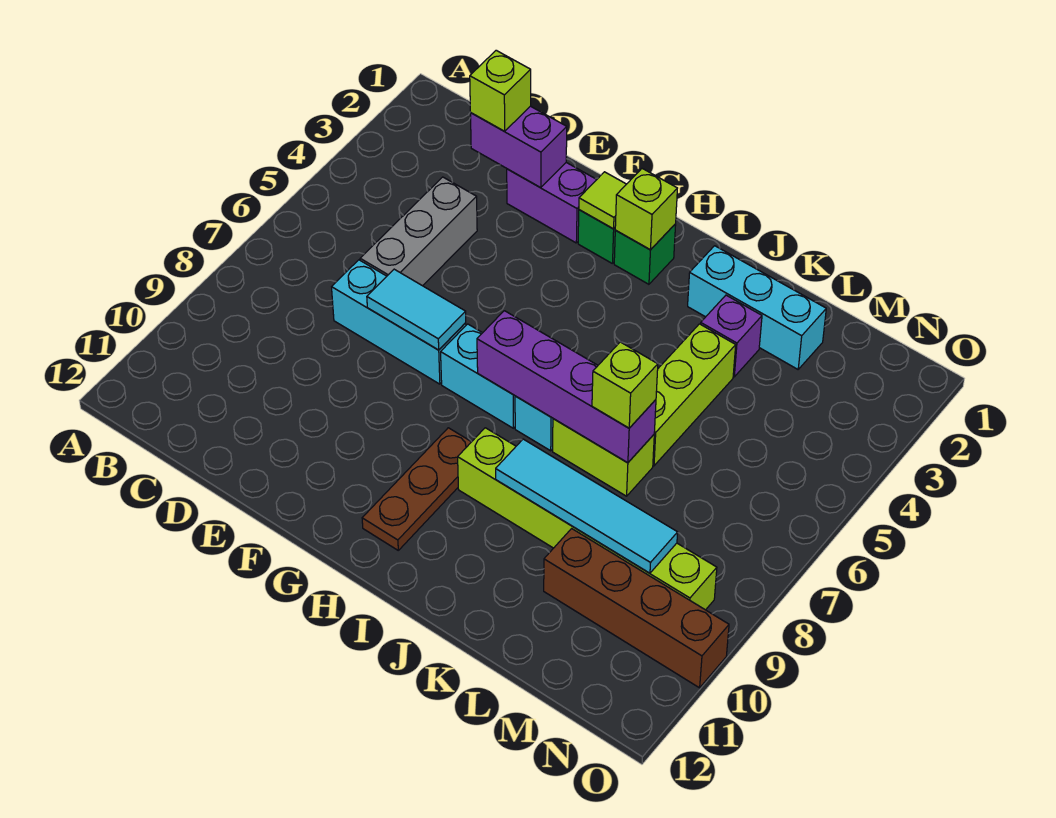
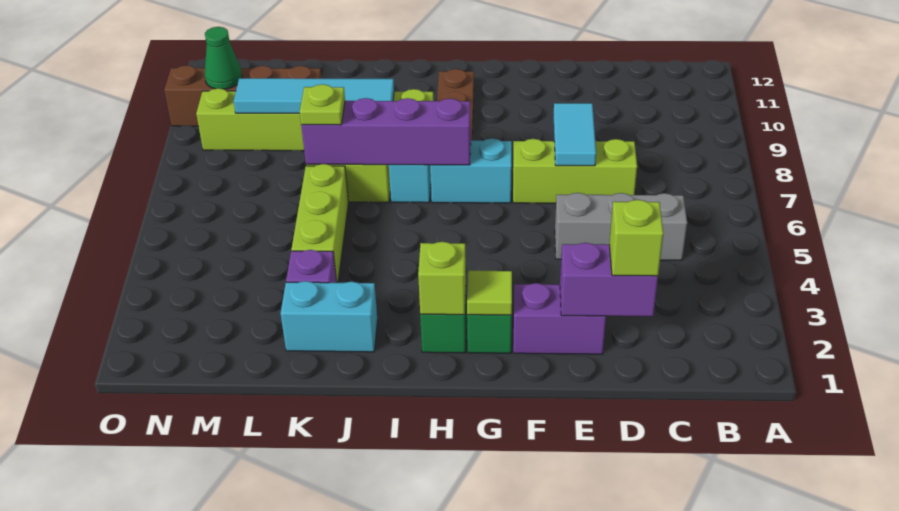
grey 1x3 brick [360,177,477,286] -> grey 1x3 brick turned to [555,193,687,260]
cyan 1x3 brick [332,260,466,384] -> lime 1x3 brick [513,139,637,203]
cyan 1x2 tile [367,269,466,350] -> cyan 1x2 tile turned to [553,103,596,166]
cyan 1x3 brick [688,246,826,369] -> cyan 1x2 brick [281,281,378,352]
lime 1x1 brick [592,342,658,428] -> lime 1x1 plate [300,84,345,125]
none -> green 1x1 cone [205,27,242,89]

